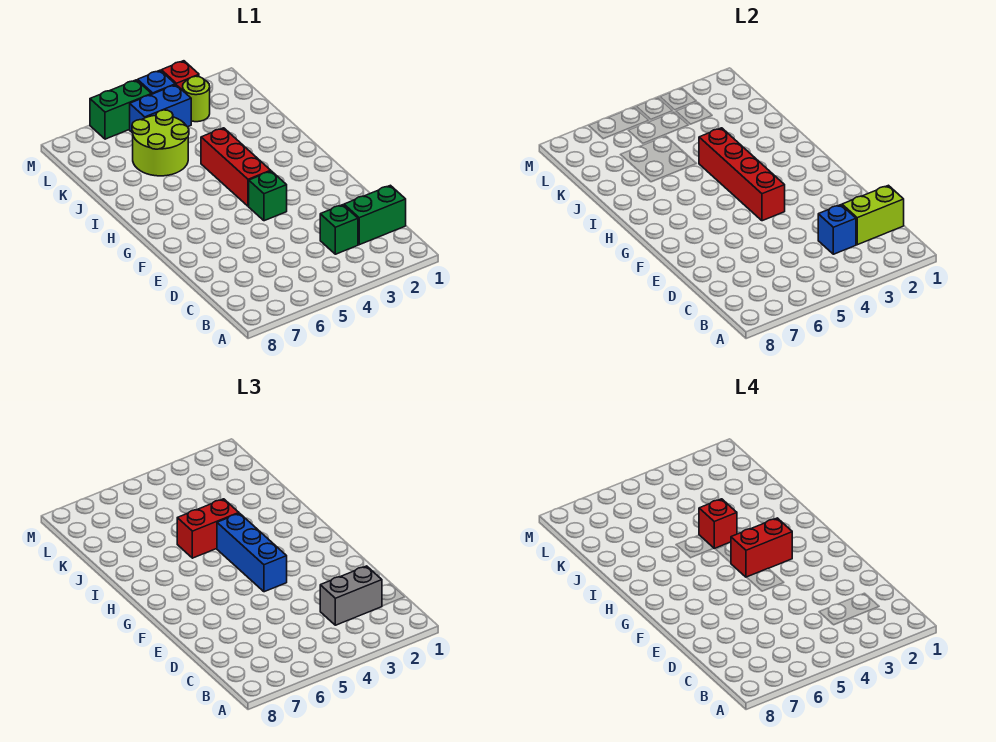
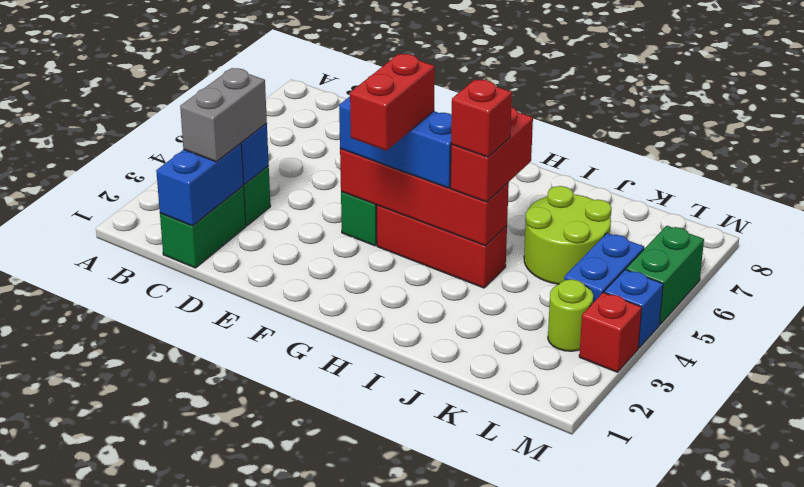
lime 1x2 brick [842,185,904,245] -> blue 1x2 brick [156,143,244,226]

